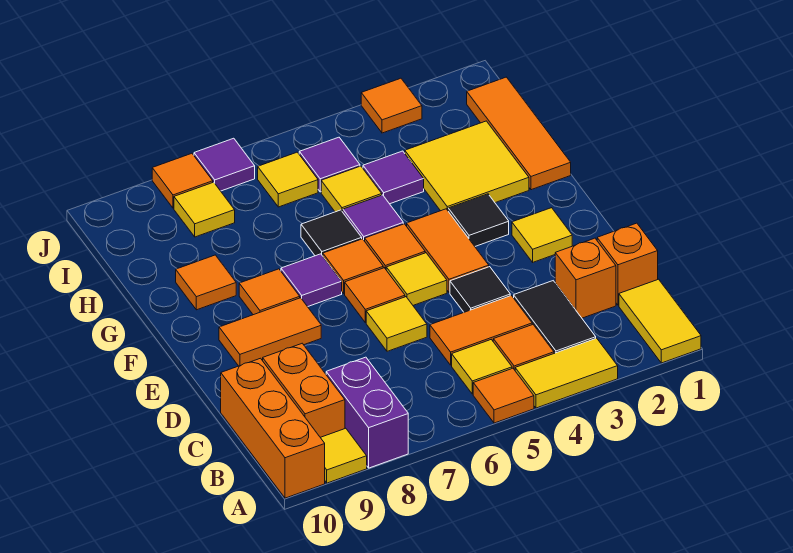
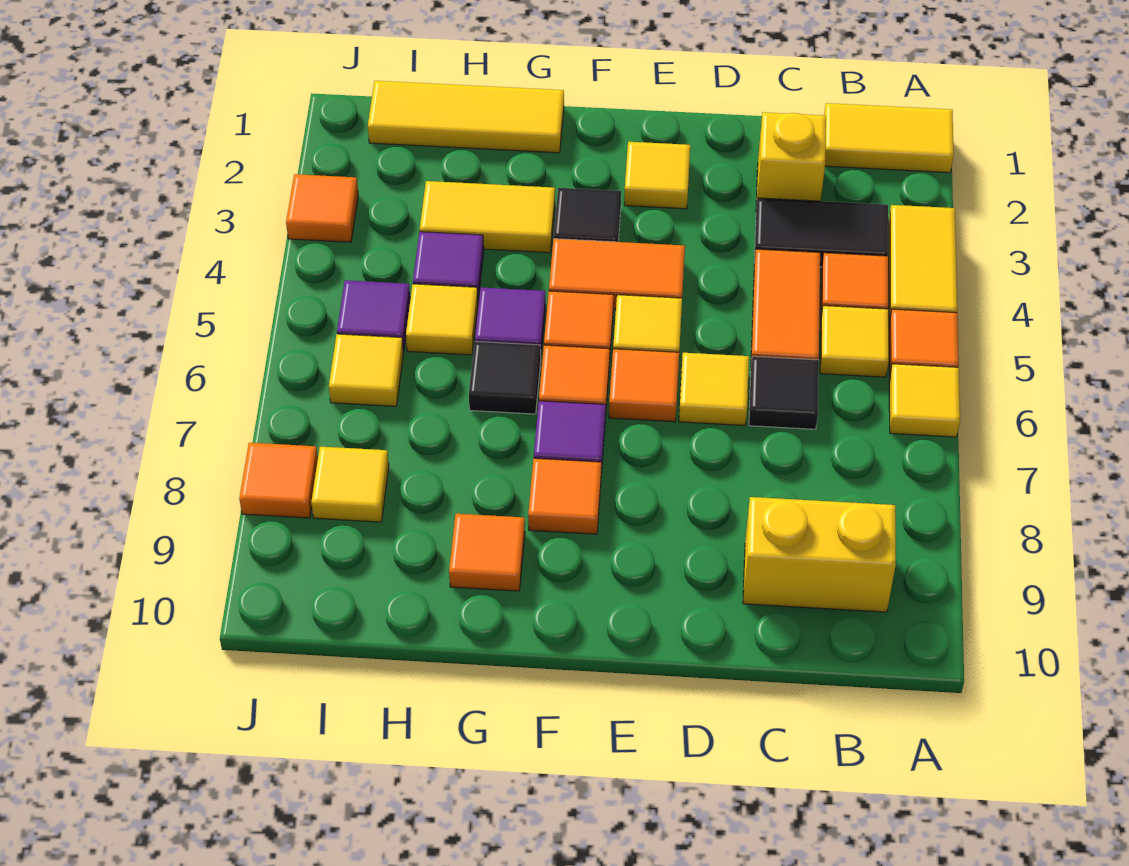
purple 1x2 brick [326,357,408,468] -> none
yellow 1x1 tile [320,428,367,483] -> yellow 1x1 tile moved to [889,364,960,437]
orange 1x3 brick [221,358,325,498] -> none
orange 1x2 brick [263,343,345,437] -> yellow 1x2 brick [743,497,896,612]
orange 1x1 brick [597,223,658,305] -> none
orange 1x1 brick [555,238,616,318] -> yellow 1x1 brick [756,112,826,209]
black 1x1 tile [450,267,510,312] -> black 1x1 tile moved to [749,356,819,429]
orange 1x2 tile [219,298,321,366] -> none
orange 1x3 tile [467,77,571,190] -> yellow 1x3 tile [368,81,564,153]
yellow 2x2 tile [405,121,529,211] -> yellow 1x2 tile [420,181,555,253]
purple 1x1 tile [194,138,255,191] -> none

